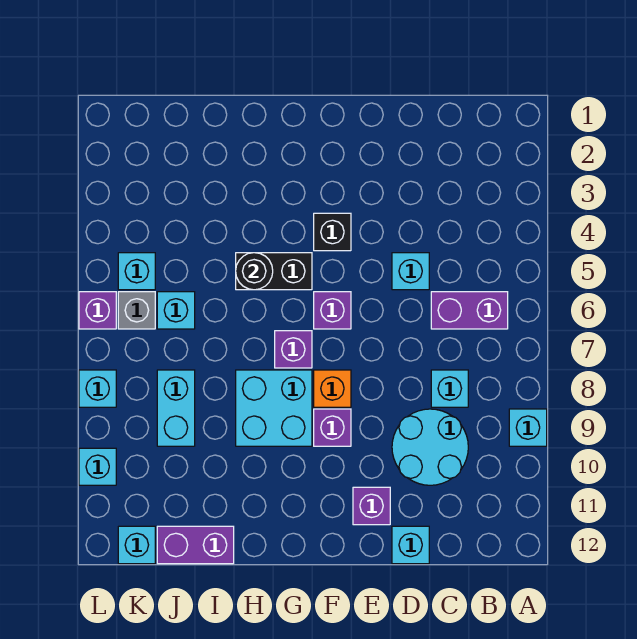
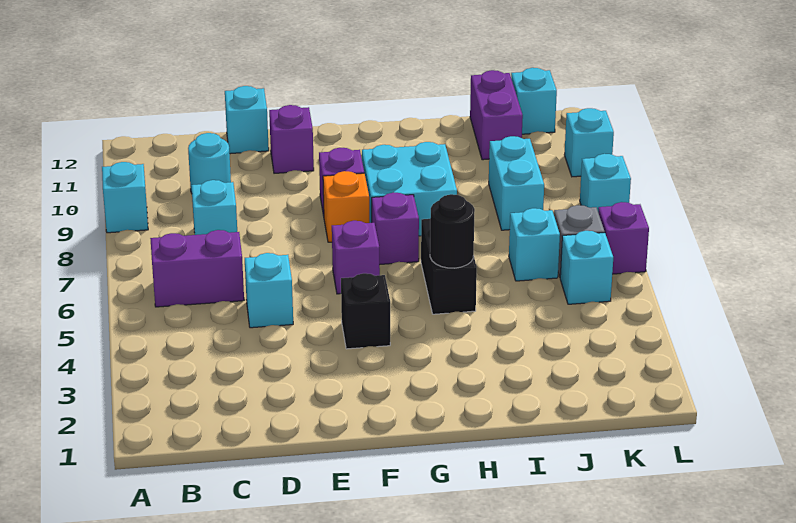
cyan 2x2 round brick [392,409,468,485] -> cyan 1x1 round brick [188,133,231,193]
black 1x2 brick [236,253,312,290] -> black 1x2 brick turned to [421,219,477,314]
purple 1x2 brick [157,526,234,564] -> purple 1x2 brick turned to [470,70,523,160]

